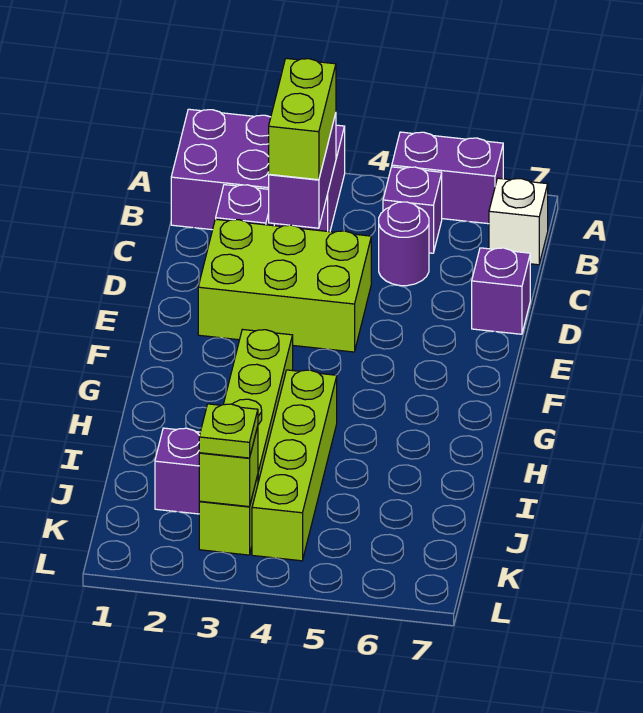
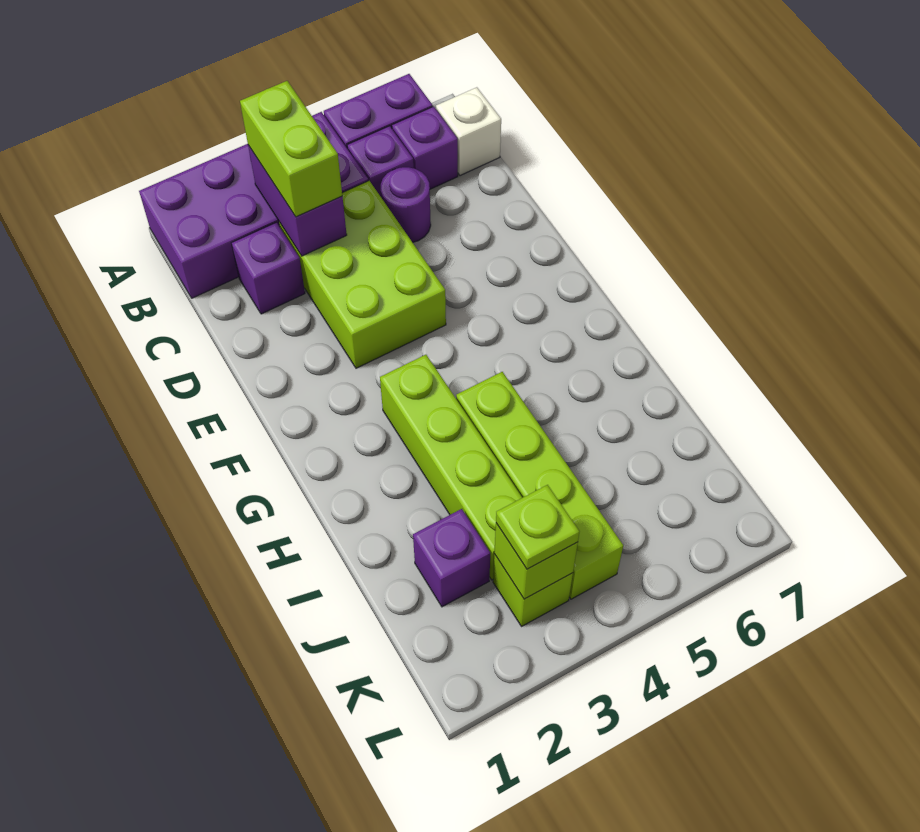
purple 2x3 brick [171,109,345,232] -> purple 2x4 brick [139,112,368,298]
lime 2x3 brick [198,219,371,352] -> lime 2x3 brick turned to [279,181,446,368]
purple 1x1 brick [472,248,530,334] -> purple 1x1 brick moved to [392,106,458,189]

